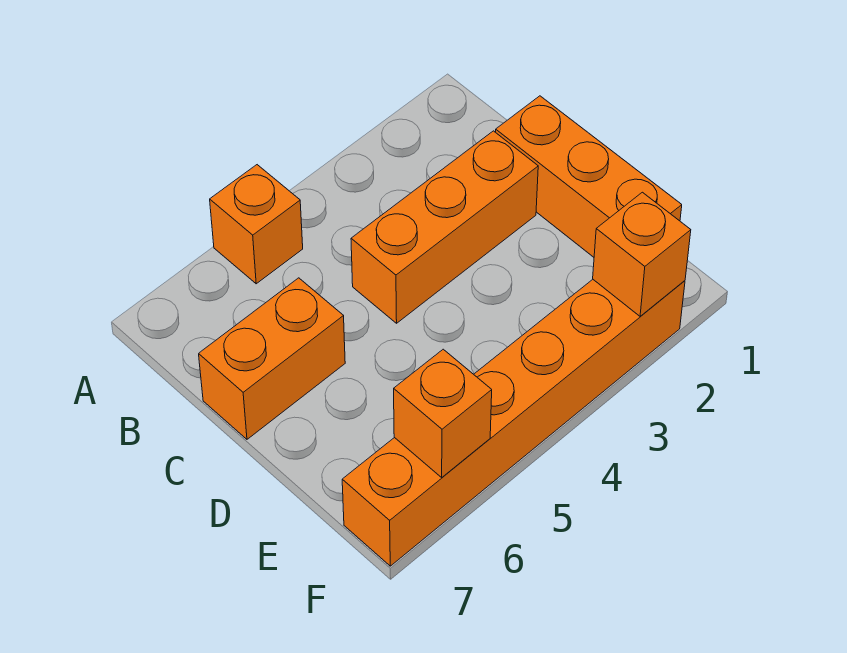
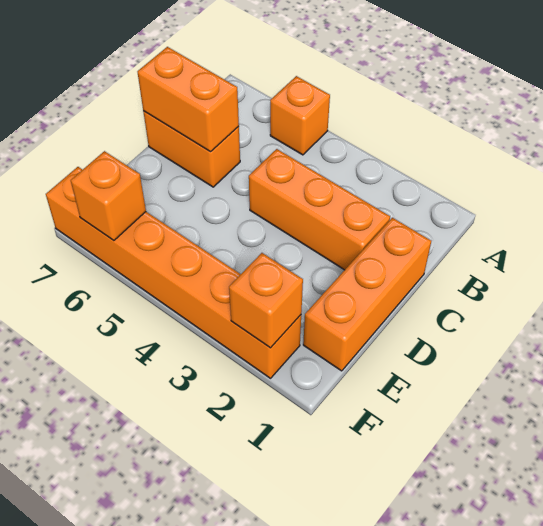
none -> orange 1x2 brick [138,47,239,152]

